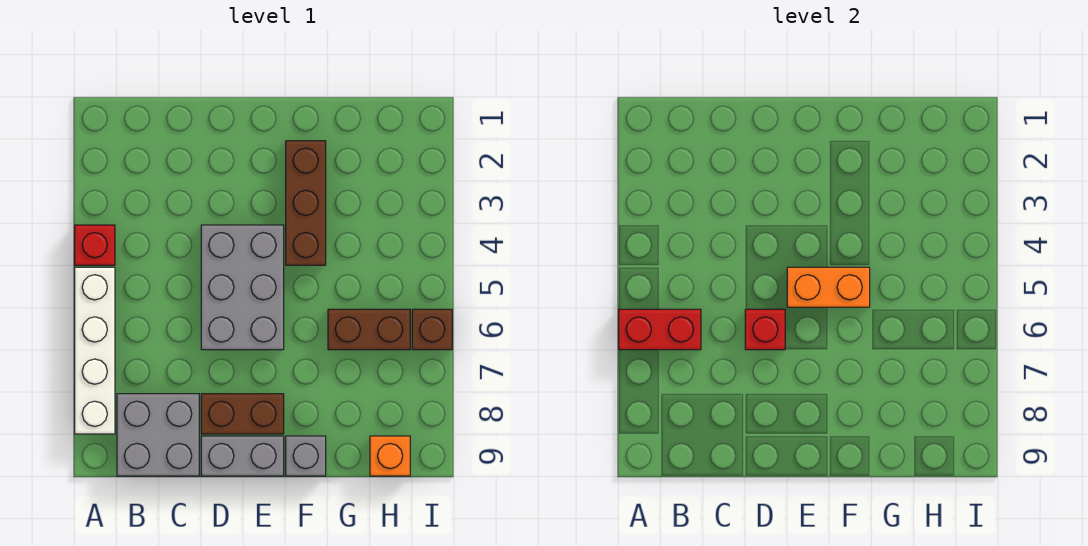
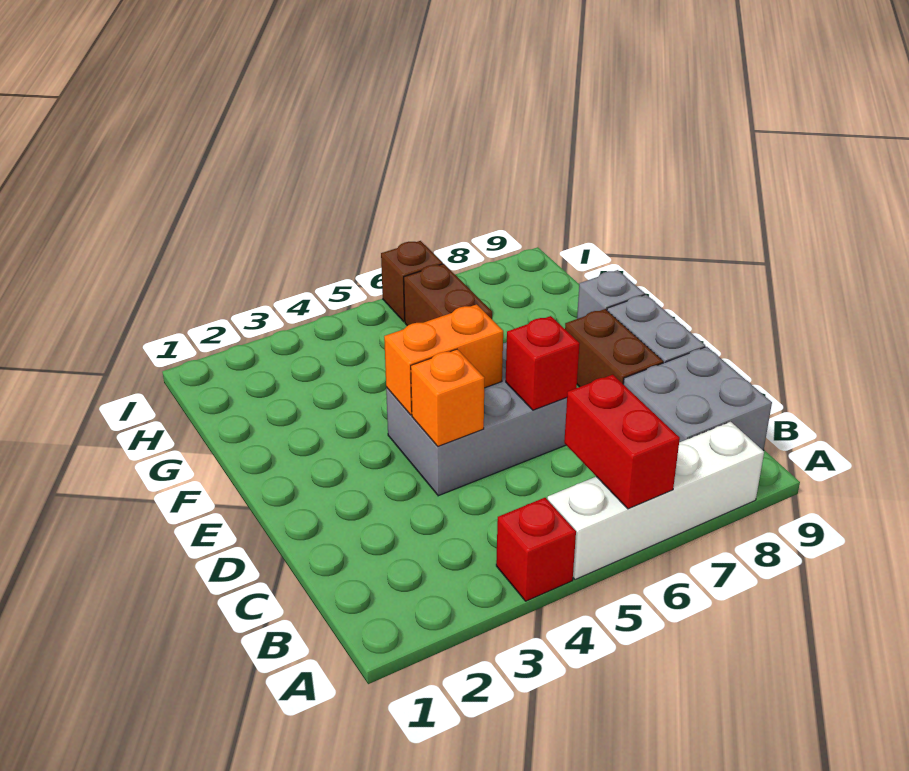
orange 1x2 brick [787,267,870,307] -> orange 1x2 brick turned to [384,304,503,415]
brown 1x3 brick [286,141,326,265] -> none
orange 1x1 brick [370,436,410,476] -> orange 1x1 brick moved to [411,349,484,446]

